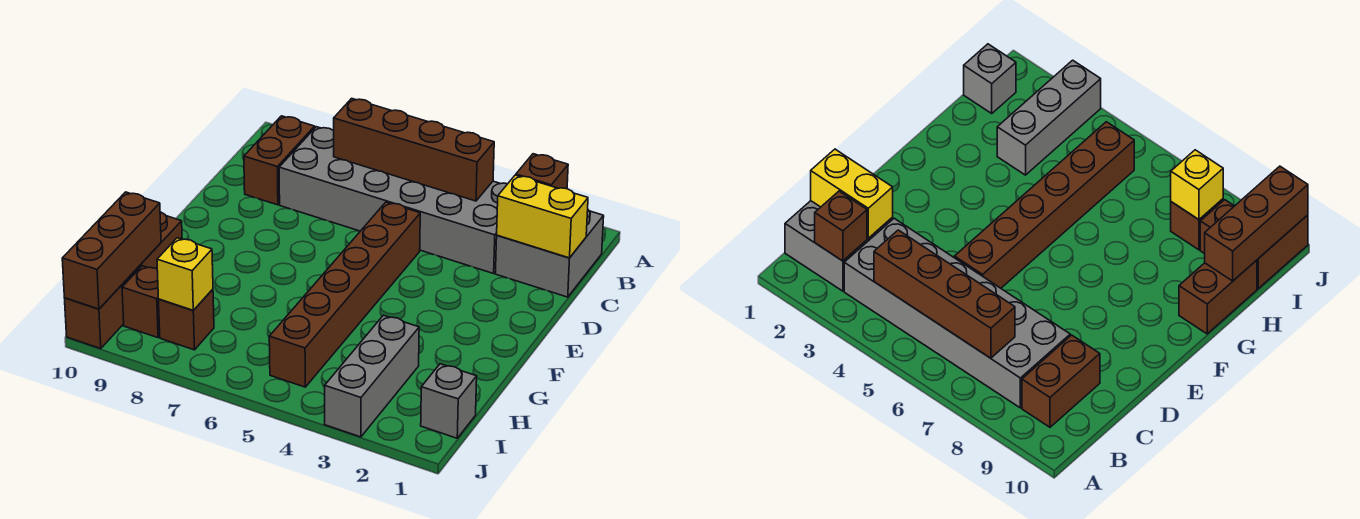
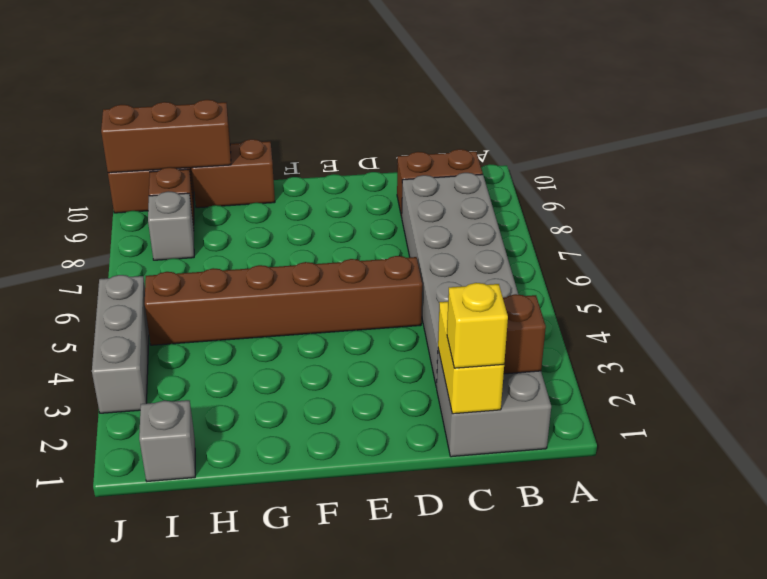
brown 1x4 brick [334,98,494,201] -> none
grey 1x3 brick [325,315,419,437] -> grey 1x3 brick turned to [92,275,149,413]
brown 1x1 brick [159,289,214,350] -> grey 1x1 brick [148,191,194,260]
yellow 1x1 brick [157,238,213,310] -> yellow 1x1 brick moved to [447,283,508,368]

